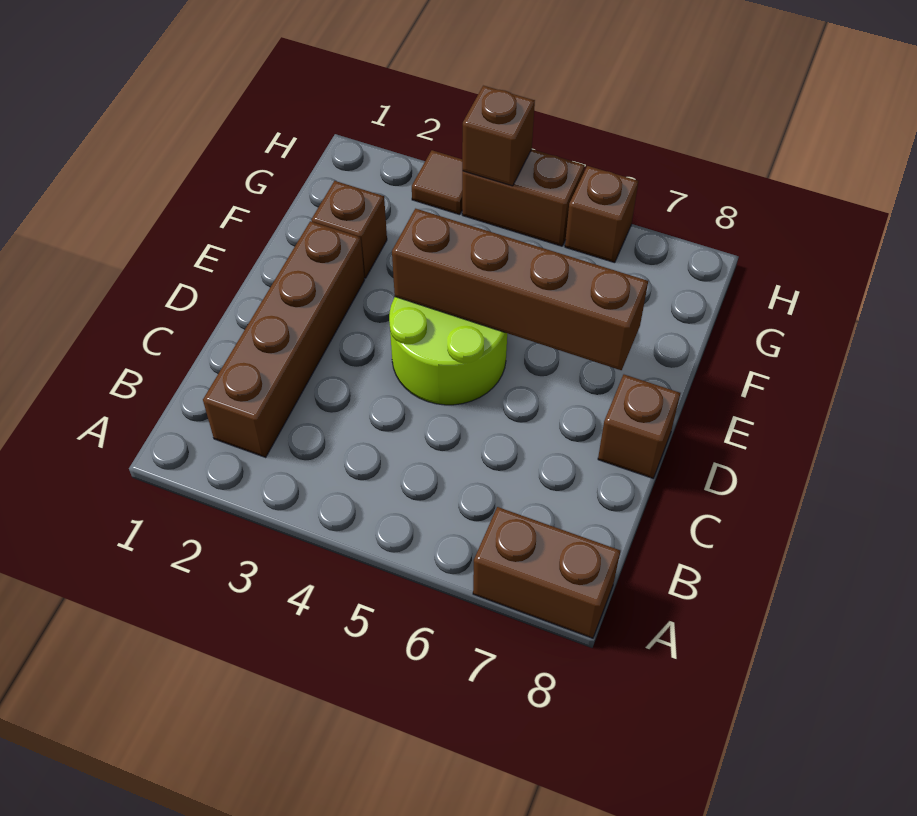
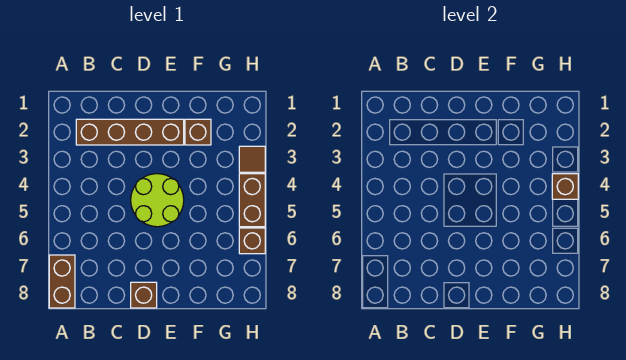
brown 1x4 brick [392,209,648,370] -> none

